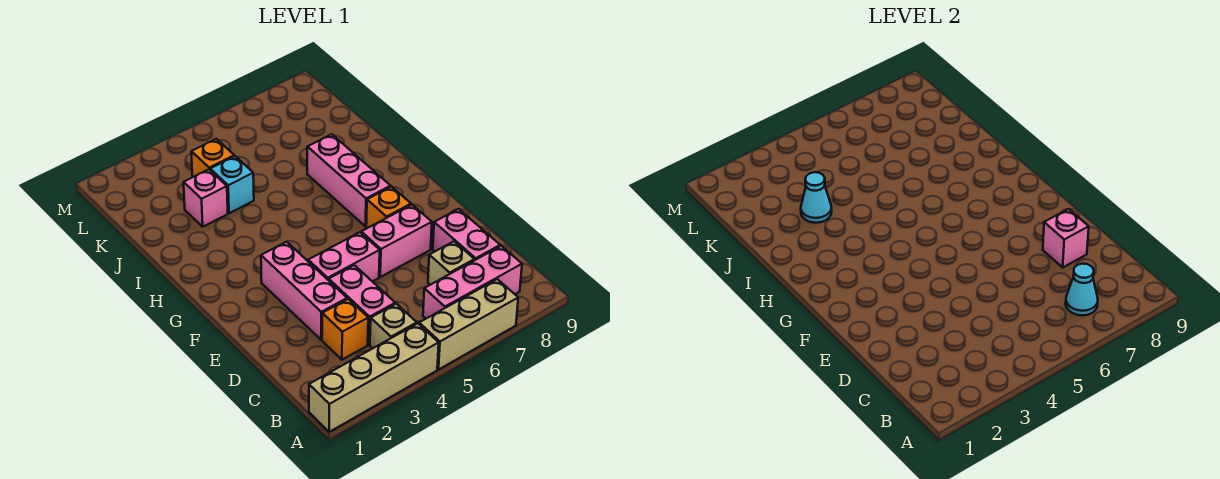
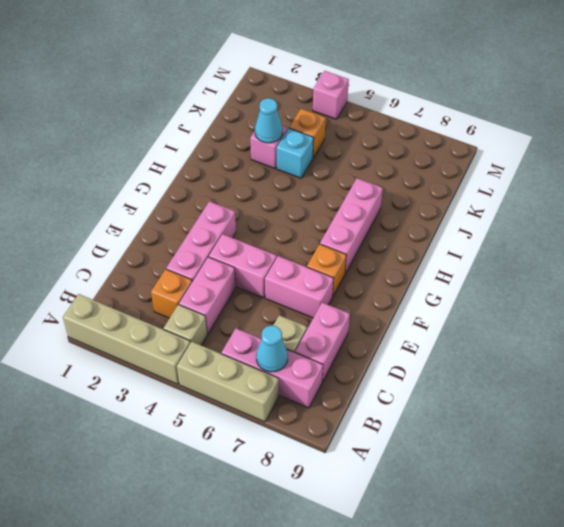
pink 1x1 brick [1043,209,1089,267] -> pink 1x1 brick moved to [313,71,349,119]

